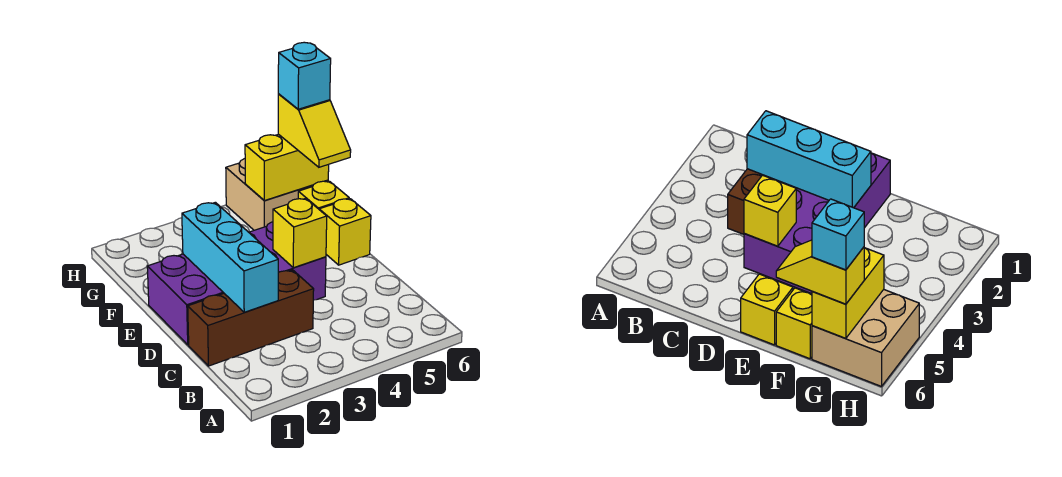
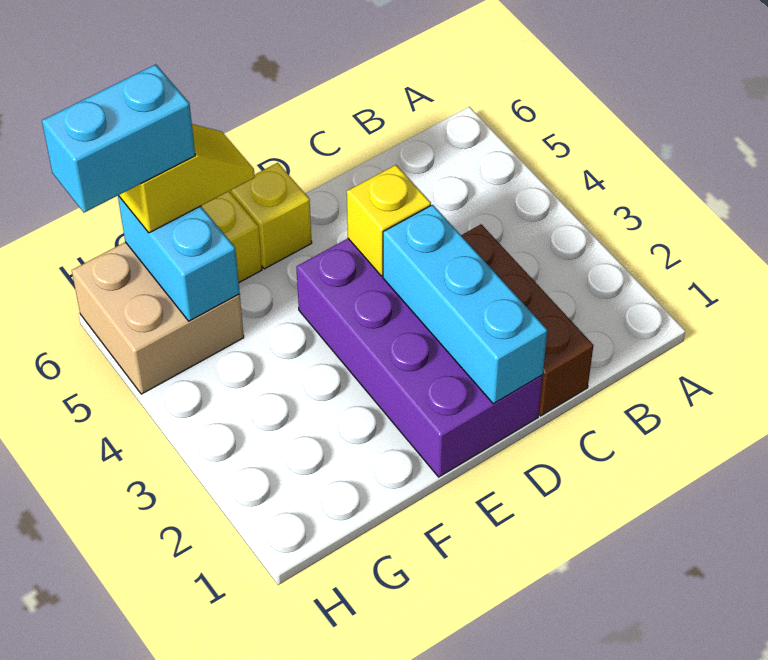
cyan 1x3 brick [182,202,278,312] -> cyan 1x3 brick turned to [383,205,547,404]
yellow 1x2 brick [245,134,329,201] -> cyan 1x2 brick [118,196,240,321]
cyan 1x1 brick [278,42,331,109] -> cyan 1x2 brick [42,64,195,213]

